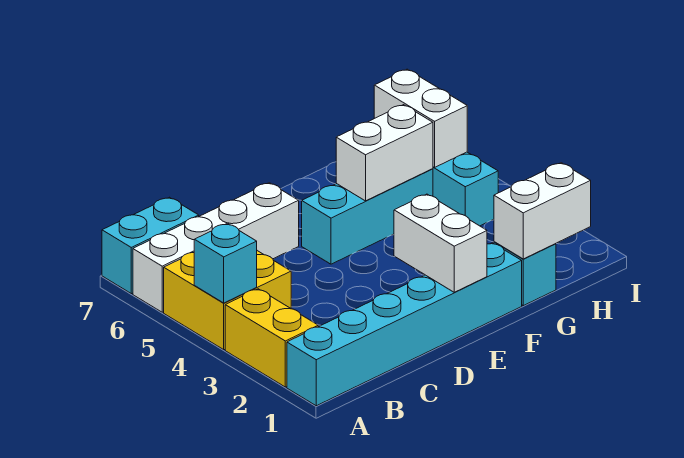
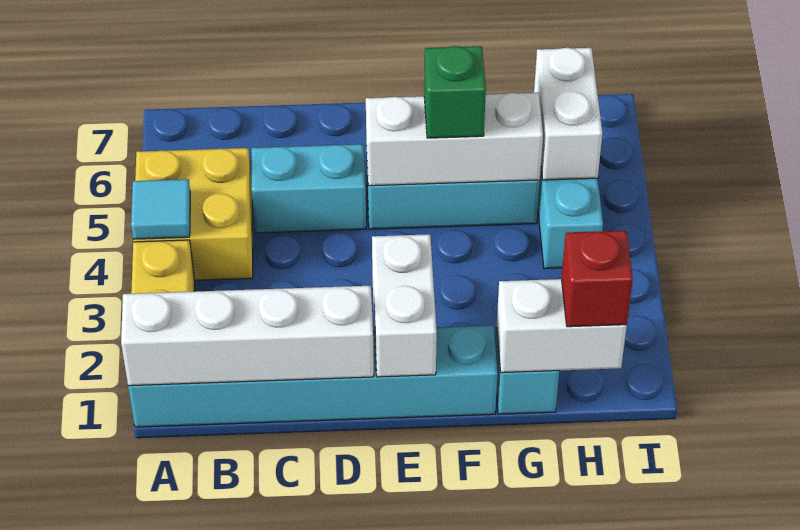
cyan 1x1 brick [194,223,257,303] -> cyan 1x1 tile [131,179,190,239]
white 1x4 brick [133,183,299,312] -> white 1x4 brick moved to [121,286,374,386]
cyan 1x2 brick [102,197,199,294] -> cyan 1x2 brick moved to [252,144,366,233]
white 1x2 brick [336,105,433,201] -> white 1x3 brick [366,93,543,186]
none -> green 1x1 brick [424,46,486,138]
none -> red 1x1 brick [562,230,633,327]

